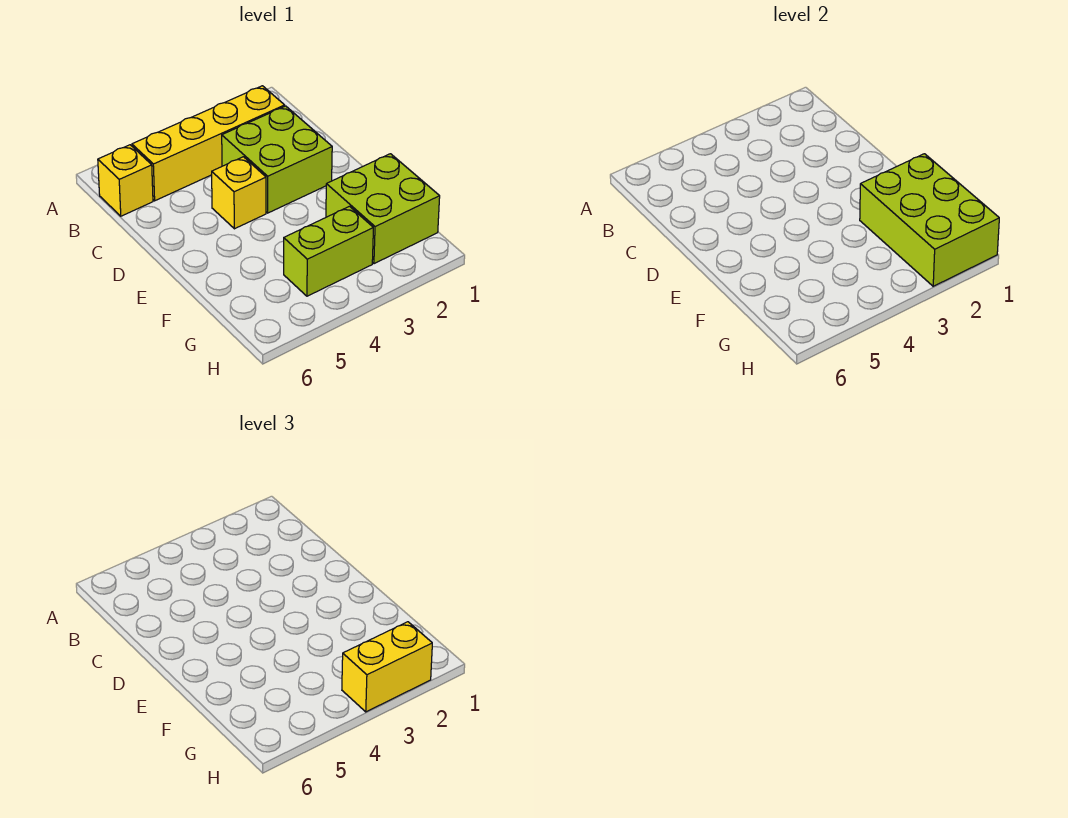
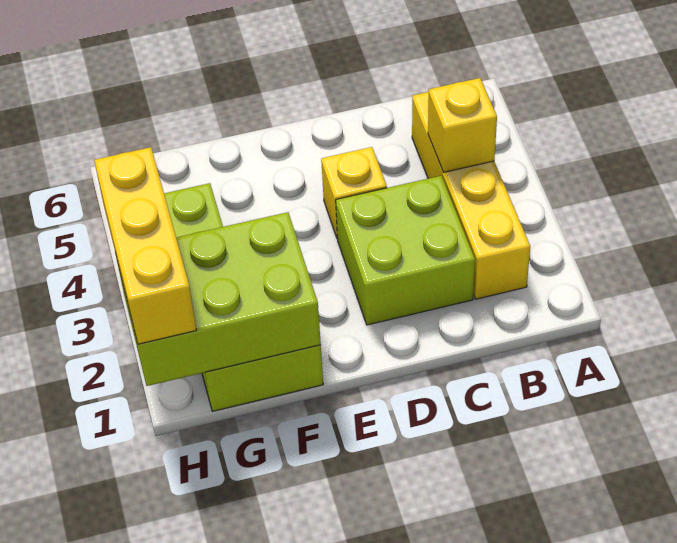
yellow 1x1 brick [98,145,153,216] -> yellow 1x1 brick moved to [428,78,497,172]
yellow 1x2 brick [342,622,432,712] -> yellow 1x3 brick [94,147,196,344]

